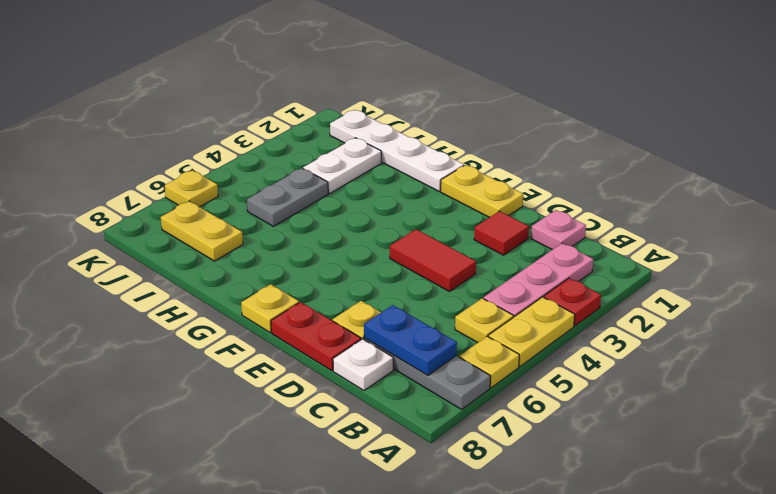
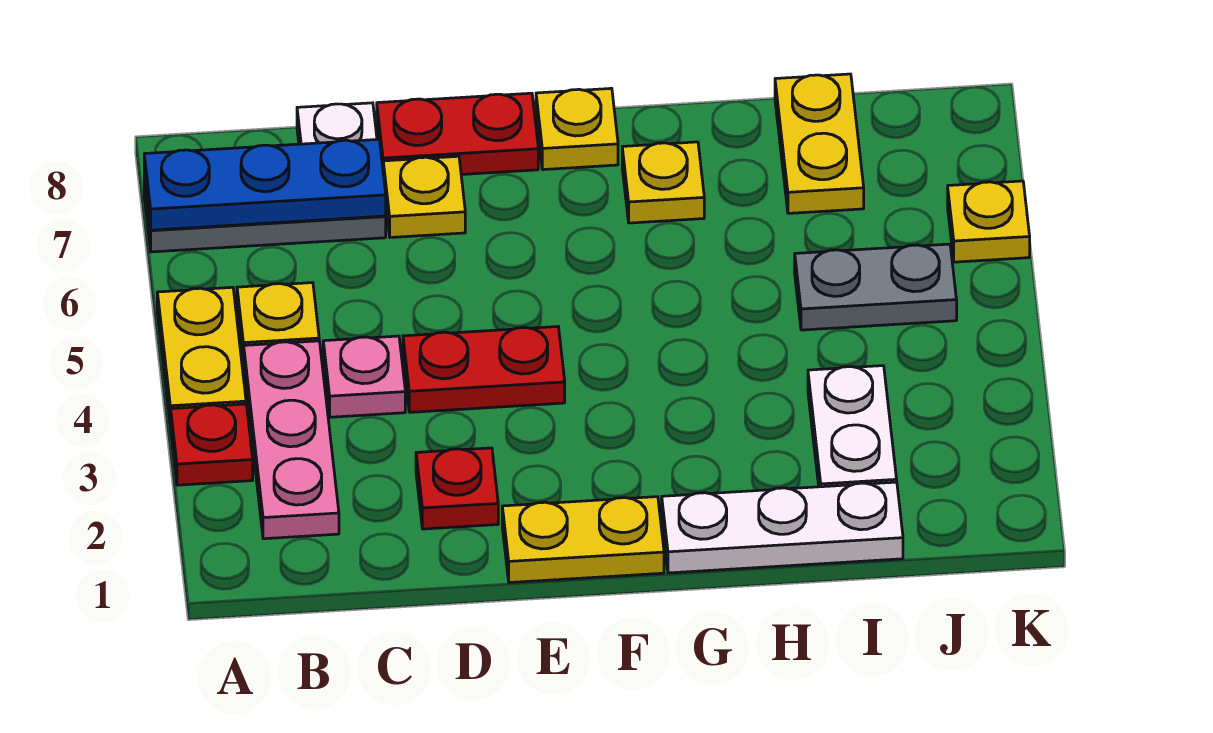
yellow 1x1 plate [459,336,519,388] -> yellow 1x1 plate moved to [622,142,704,223]
blue 1x2 plate [364,305,457,375] -> blue 1x3 plate [144,139,386,230]
pink 1x1 plate [531,210,586,250] -> pink 1x1 plate moved to [323,336,405,417]
red 1x1 tile [474,211,529,255] -> red 1x1 plate [416,448,498,529]
red 1x2 tile [390,229,476,291] -> red 1x2 plate [403,327,565,412]
white 1x4 plate [330,110,464,191] -> white 1x3 plate [662,482,903,573]
grey 1x2 plate [247,168,328,226] -> grey 1x2 plate turned to [795,244,957,330]
yellow 1x2 plate [161,201,243,261] -> yellow 1x2 plate turned to [775,74,864,213]

